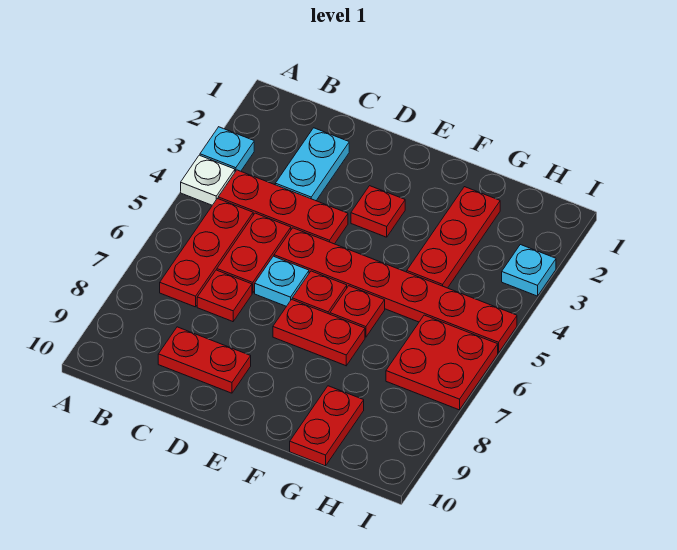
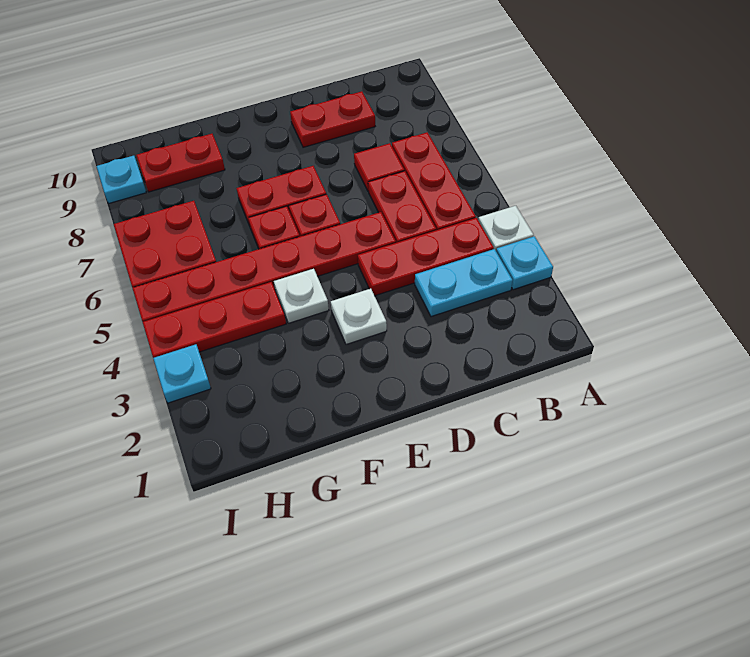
cyan 1x2 plate [275,128,349,201] -> cyan 1x2 plate turned to [415,249,513,317]
red 1x1 plate [197,270,252,322] -> red 1x1 tile [354,143,404,191]
cyan 1x1 plate [255,256,309,306] -> cyan 1x1 plate moved to [96,156,146,204]
red 1x1 plate [351,186,405,237] -> white 1x1 plate [331,289,387,344]
none -> white 1x1 plate [274,269,329,323]
red 1x3 plate [407,187,500,288] -> red 1x3 plate turned to [143,282,286,358]
red 1x2 plate [290,386,364,466] -> red 1x2 plate turned to [136,134,225,192]

